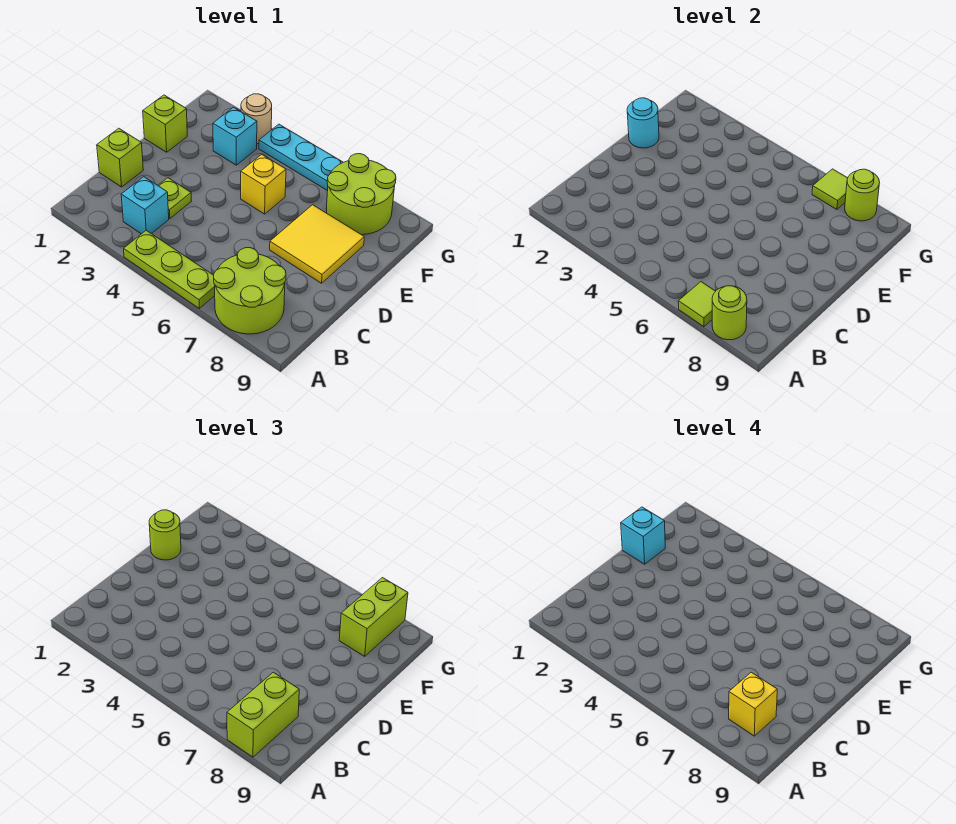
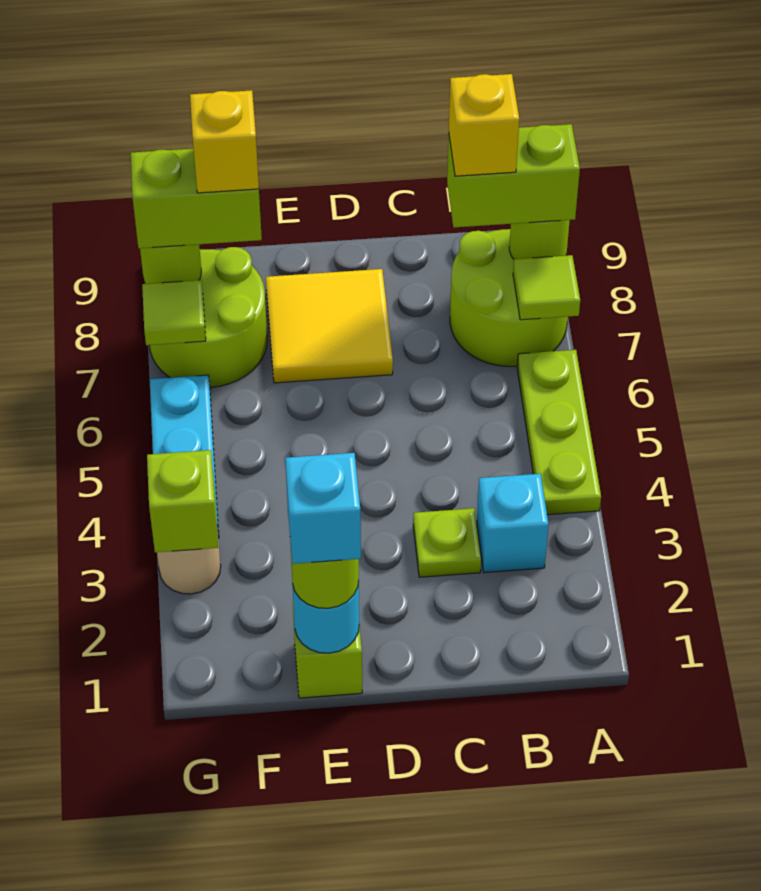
lime 1x1 brick [97,128,143,187] -> lime 1x1 brick moved to [147,450,218,552]
yellow 1x1 brick [241,154,286,214] -> yellow 1x1 brick moved to [190,90,259,193]
cyan 1x1 brick [213,107,257,165] -> none

